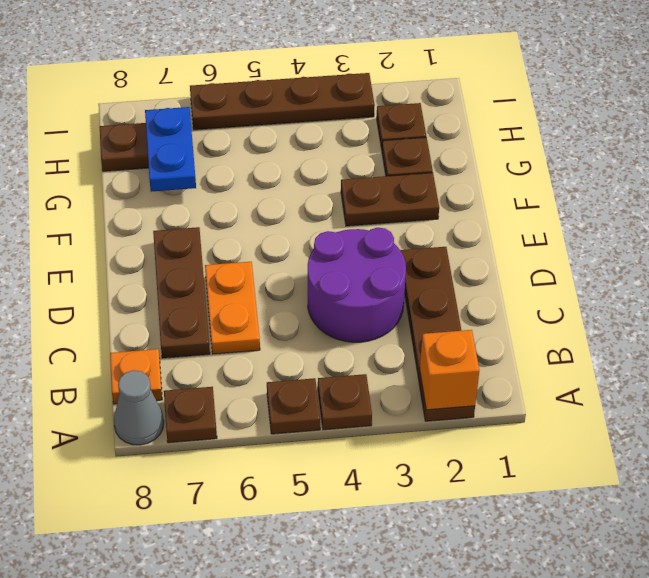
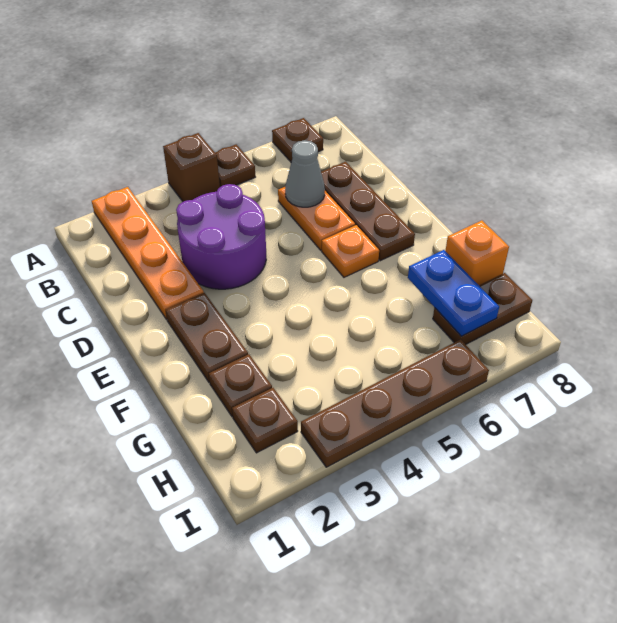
brown 1x4 plate [400,247,475,421] -> orange 1x4 plate [92,187,204,320]
orange 1x1 brick [420,330,479,410] -> orange 1x1 brick moved to [445,220,509,285]
brown 1x1 plate [318,374,372,430] -> brown 1x1 brick [163,133,220,201]
grey 1x1 cone [114,370,164,445] -> grey 1x1 cone moved to [285,140,325,207]
orange 1x1 plate [110,349,162,404] -> orange 1x1 plate moved to [322,225,379,277]
brown 1x2 plate [341,173,439,226] -> brown 1x2 plate turned to [166,293,248,383]

